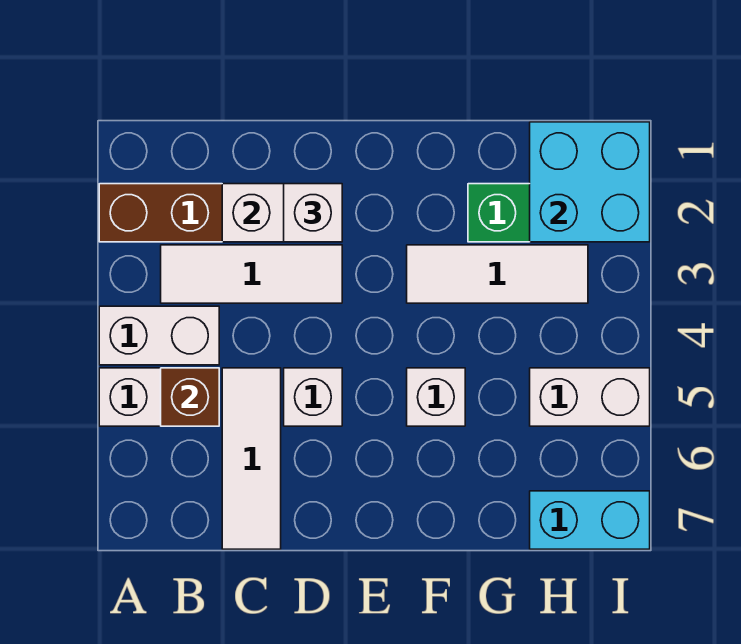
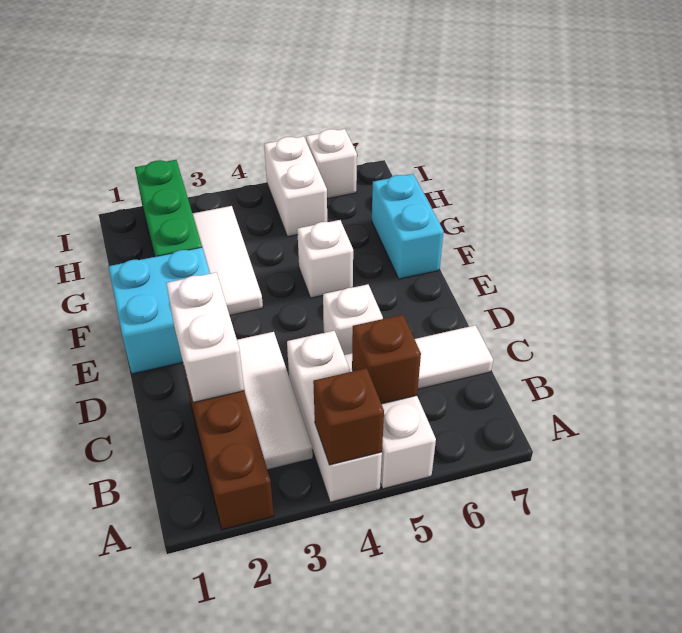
white 1x2 brick [99,306,219,365] -> white 1x3 brick [287,331,382,502]
none -> brown 1x1 brick [313,368,384,465]
white 1x1 brick [284,184,342,242] -> white 1x1 brick moved to [306,129,357,199]
cyan 2x2 brick [530,122,650,242] -> cyan 2x2 brick moved to [108,248,210,374]
cyan 1x2 brick [530,491,650,549] -> cyan 1x2 brick moved to [372,174,444,279]

